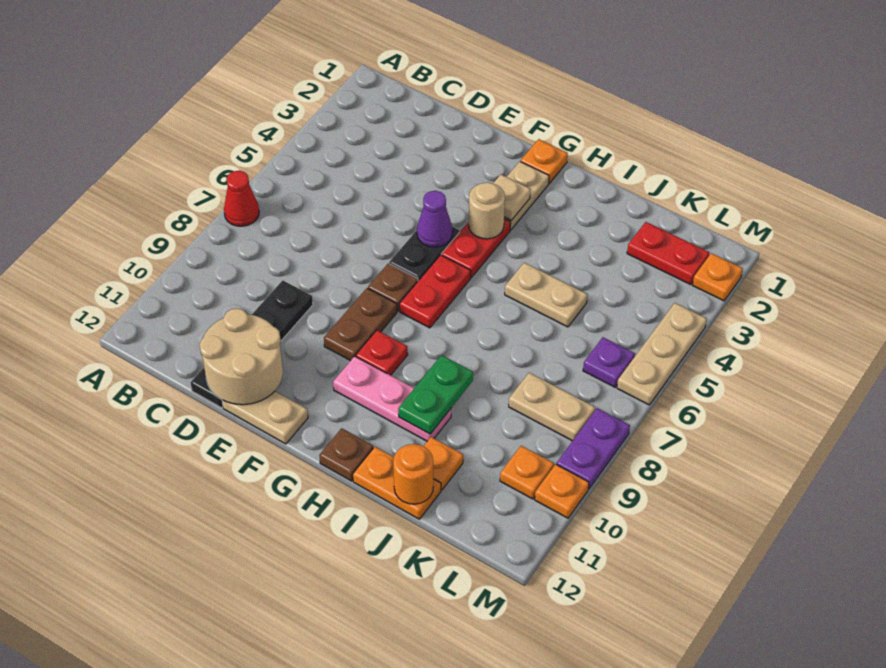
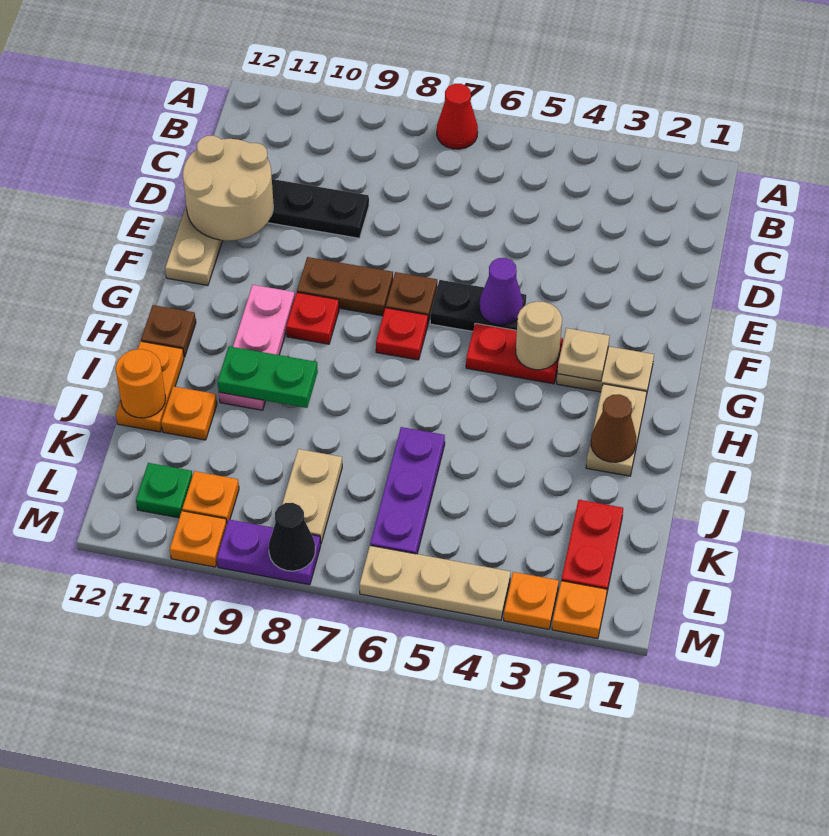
orange 1x1 plate [521,139,568,183] -> orange 1x1 plate moved to [504,572,559,629]
red 1x2 plate [399,255,471,328] -> red 1x1 plate [376,308,428,360]
none -> brown 1x1 cone [591,394,636,462]
tan 1x2 plate [505,263,587,327] -> tan 1x2 plate moved to [586,384,647,476]
purple 1x1 plate [583,337,635,387] -> purple 1x3 plate [370,427,445,554]
none -> green 1x1 plate [136,463,193,518]
none -> black 1x1 cone [269,503,315,571]

